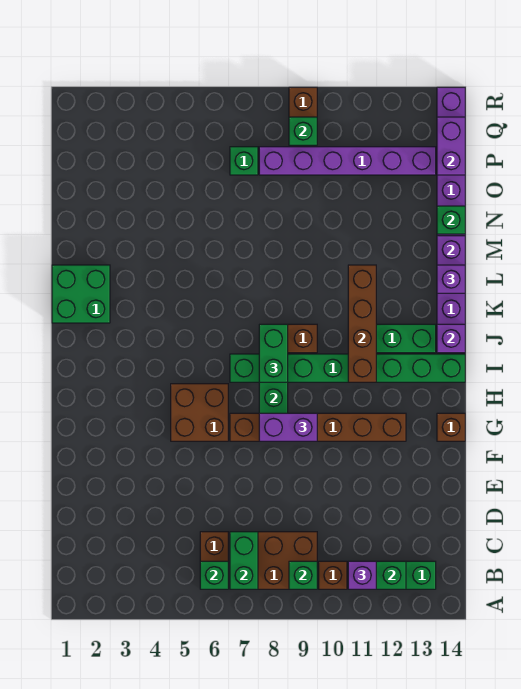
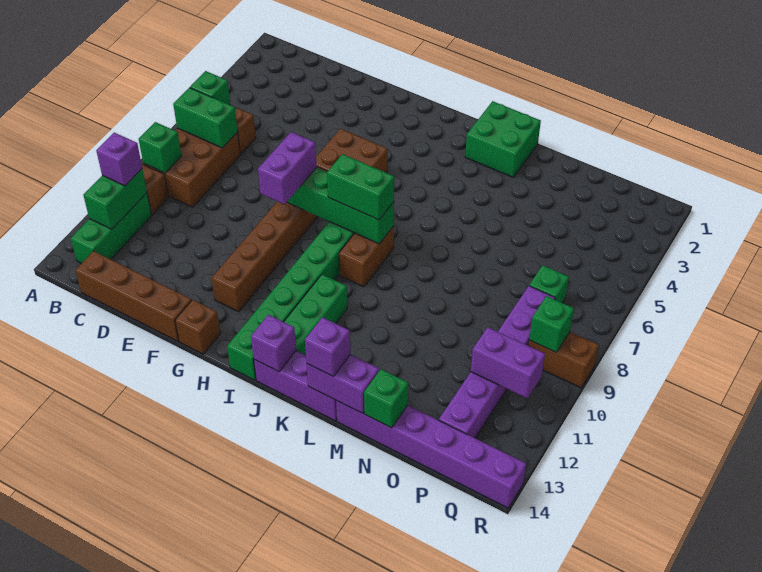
brown 1x4 brick [348,265,376,382] -> brown 1x4 brick moved to [75,251,192,341]
purple 1x2 brick [437,117,465,175] -> purple 1x2 brick moved to [471,327,545,398]

